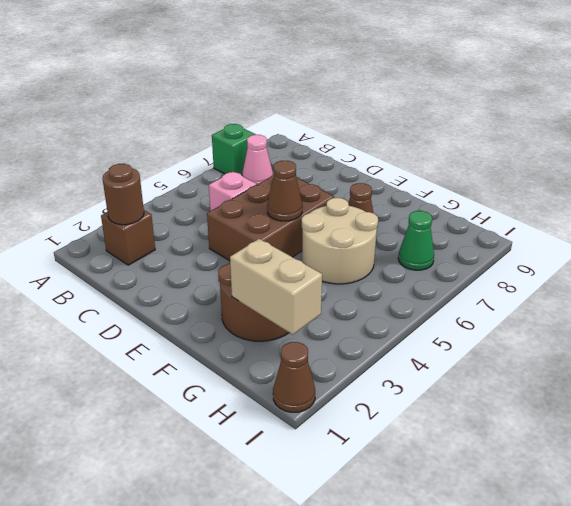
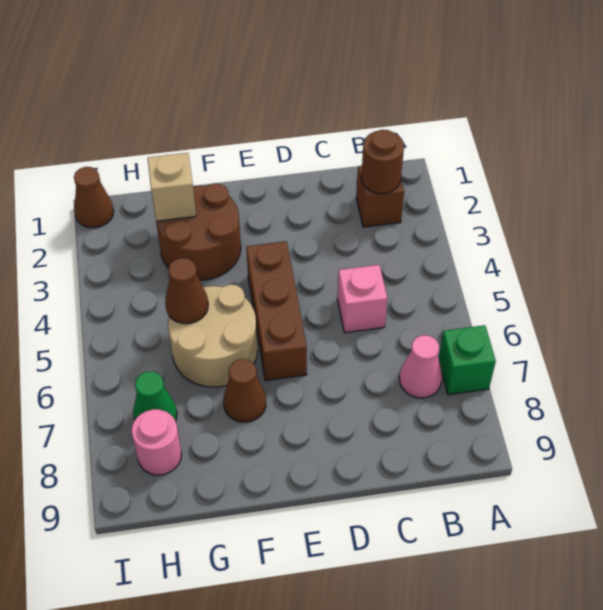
brown 2x3 brick [207,175,334,261] -> brown 1x3 brick [246,241,307,381]
brown 1x1 cone [267,161,303,221] -> brown 1x1 cone moved to [165,258,208,324]
tan 1x2 brick [230,239,322,335] -> tan 1x1 brick [148,153,196,221]
none -> pink 1x1 round brick [132,409,181,475]

